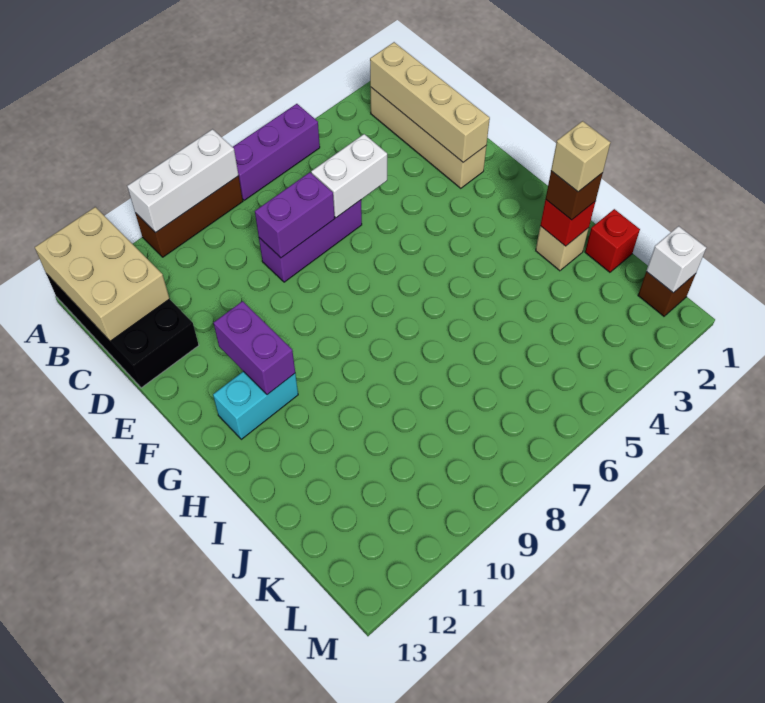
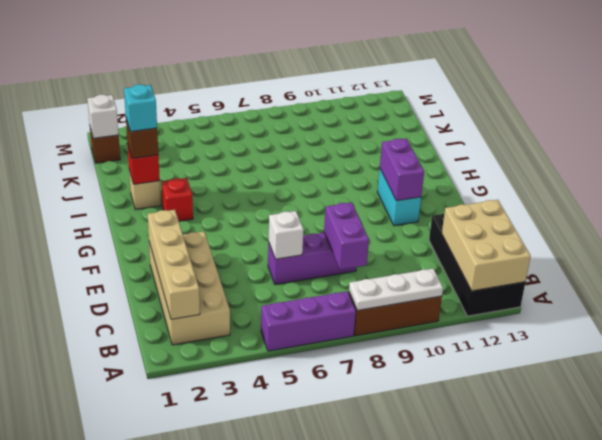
white 1x3 brick [127,129,239,233] -> white 1x3 plate [349,269,443,310]
tan 1x4 brick [371,88,486,188] -> tan 2x4 brick [149,232,230,345]
white 1x2 brick [311,134,387,218] -> white 1x1 brick [269,211,304,259]
purple 1x2 brick [255,172,335,258] -> purple 1x2 brick turned to [324,203,369,270]
cyan 1x2 brick [213,371,298,439] -> cyan 1x2 brick turned to [377,169,421,226]
tan 1x1 brick [551,121,610,192] -> cyan 1x1 brick [124,84,157,132]
red 1x1 brick [585,209,640,272] -> red 1x1 brick moved to [161,178,193,221]

